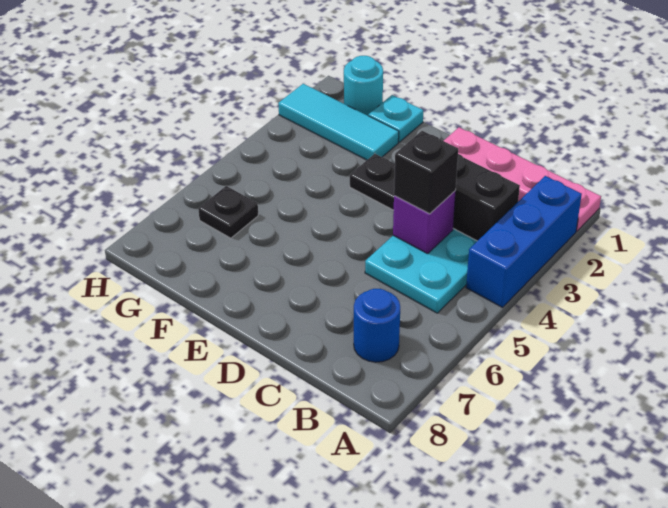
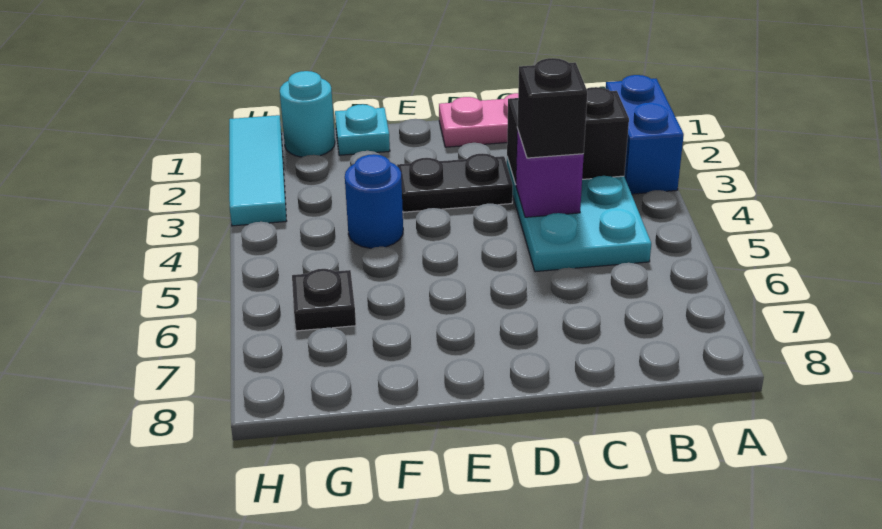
blue 1x3 brick [466,176,582,307] -> blue 1x2 brick [606,75,684,194]
blue 1x1 round brick [354,289,400,362] -> blue 1x1 round brick moved to [345,154,403,248]
cyan 1x3 tile [278,84,399,160] -> cyan 1x3 tile turned to [229,115,286,226]

